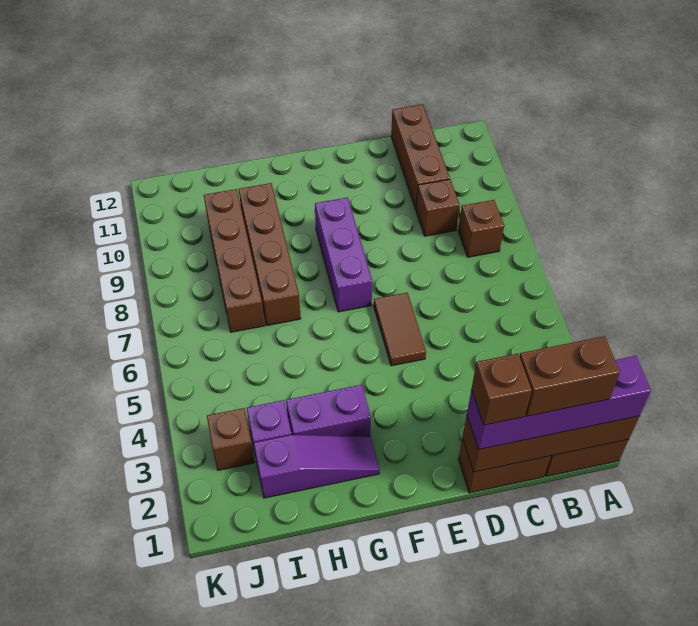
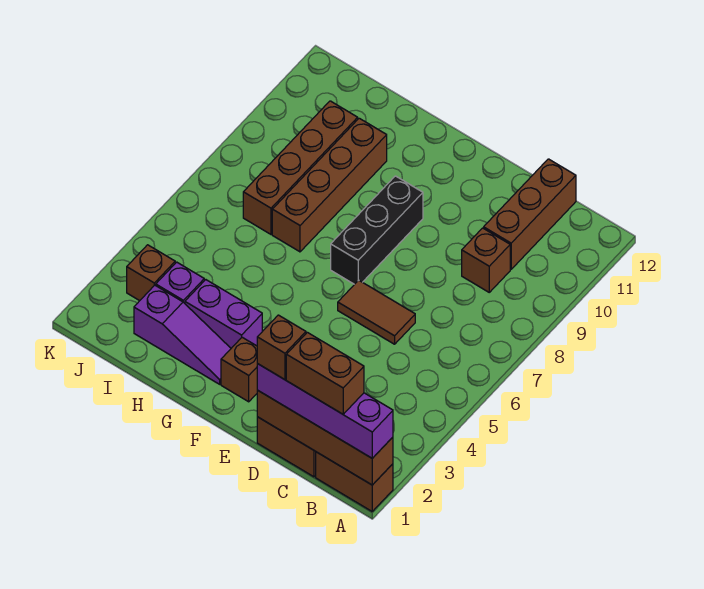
brown 1x1 brick [458,200,504,257] -> brown 1x1 brick moved to [221,337,257,402]
brown 1x2 tile [374,293,426,366] -> brown 1x2 tile turned to [338,280,415,344]
purple 1x3 brick [315,197,372,312] -> black 1x3 brick [331,176,423,284]

